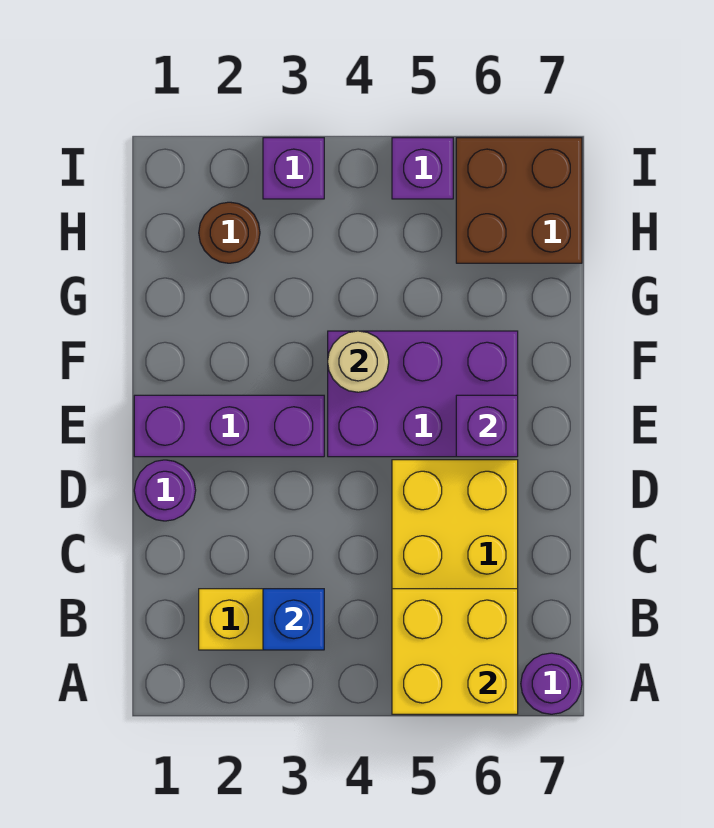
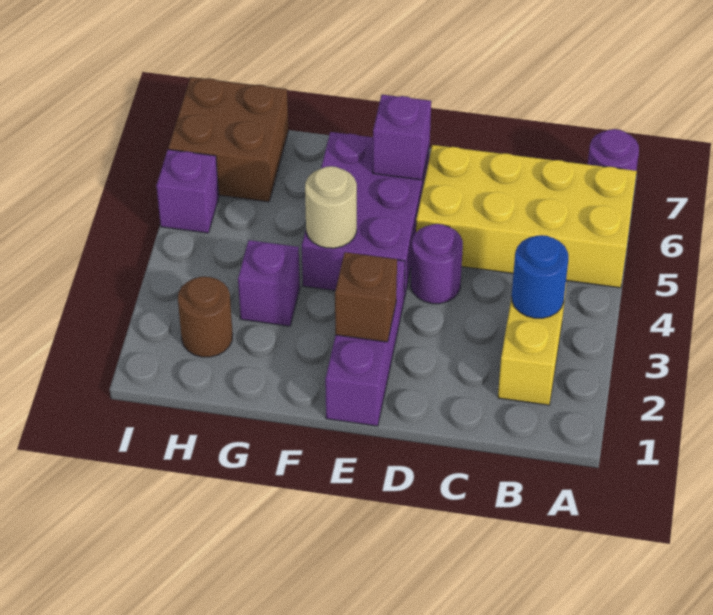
yellow 2x2 brick [392,589,518,714] -> none
blue 1x1 brick [263,589,324,650] -> blue 1x1 round brick [512,235,568,318]
purple 1x1 round brick [134,460,196,521] -> purple 1x1 round brick moved to [411,224,463,304]
none -> brown 1x1 brick [335,252,397,342]
purple 1x1 brick [263,138,324,199] -> purple 1x1 brick moved to [238,240,300,326]

